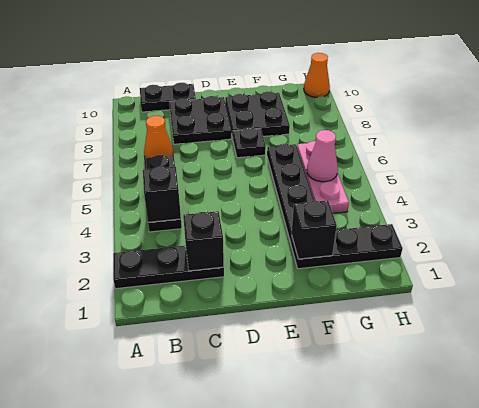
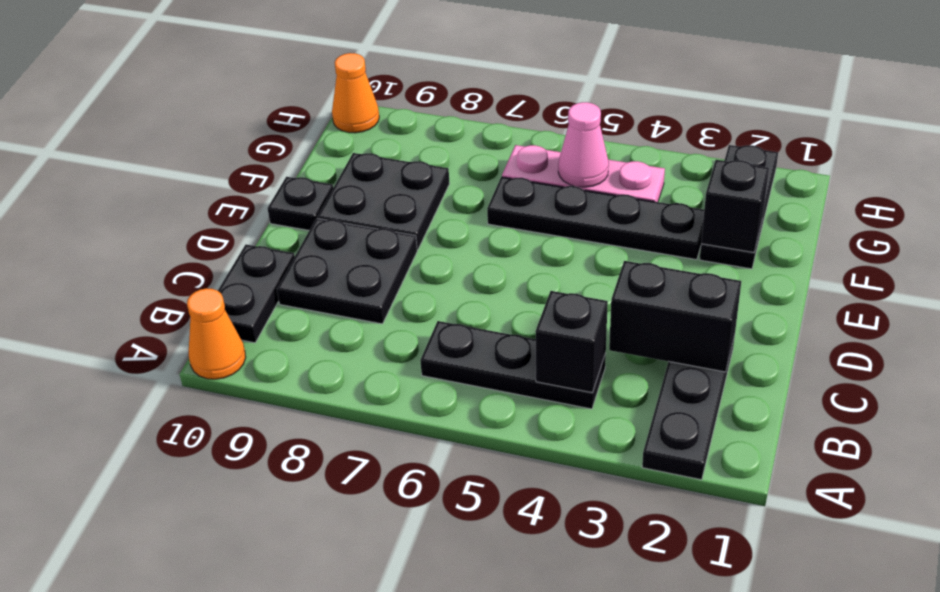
orange 1x1 cone [144,116,173,158] -> orange 1x1 cone moved to [187,288,246,379]
black 1x1 brick [183,211,224,271] -> black 1x2 brick [609,261,741,372]
black 1x1 plate [233,128,266,158] -> black 1x1 plate moved to [267,177,333,230]

